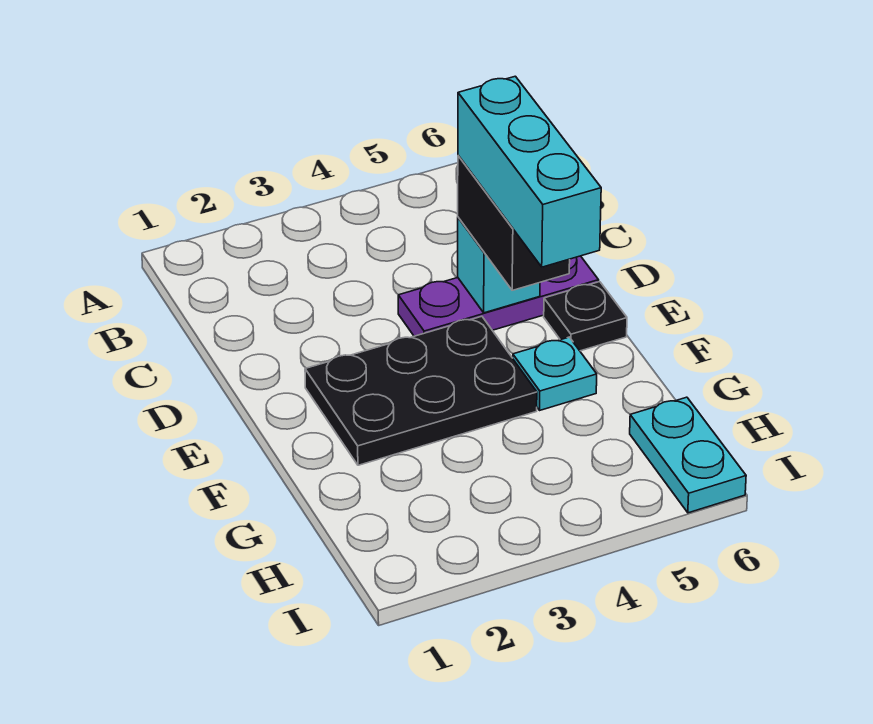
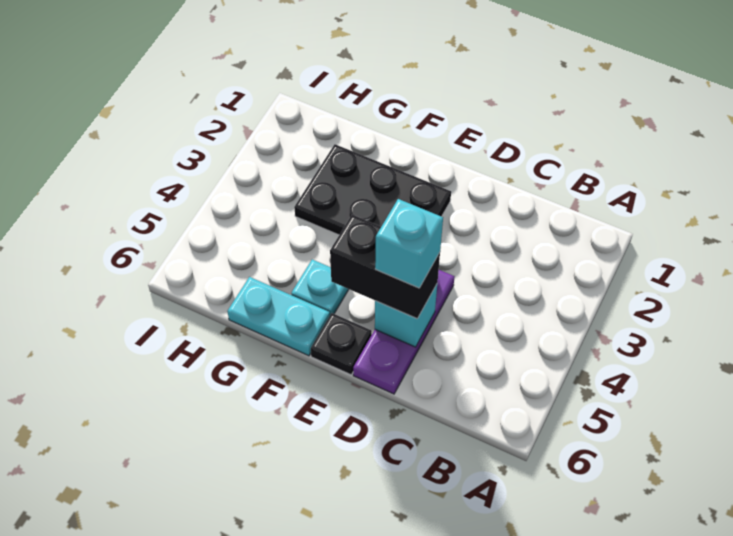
cyan 1x3 brick [458,76,601,267] -> cyan 1x1 brick [375,199,443,288]
black 2x3 plate [305,316,537,465] -> black 2x3 plate turned to [294,144,451,235]
cyan 1x2 plate [630,397,746,513] -> cyan 1x2 plate moved to [227,277,330,356]

